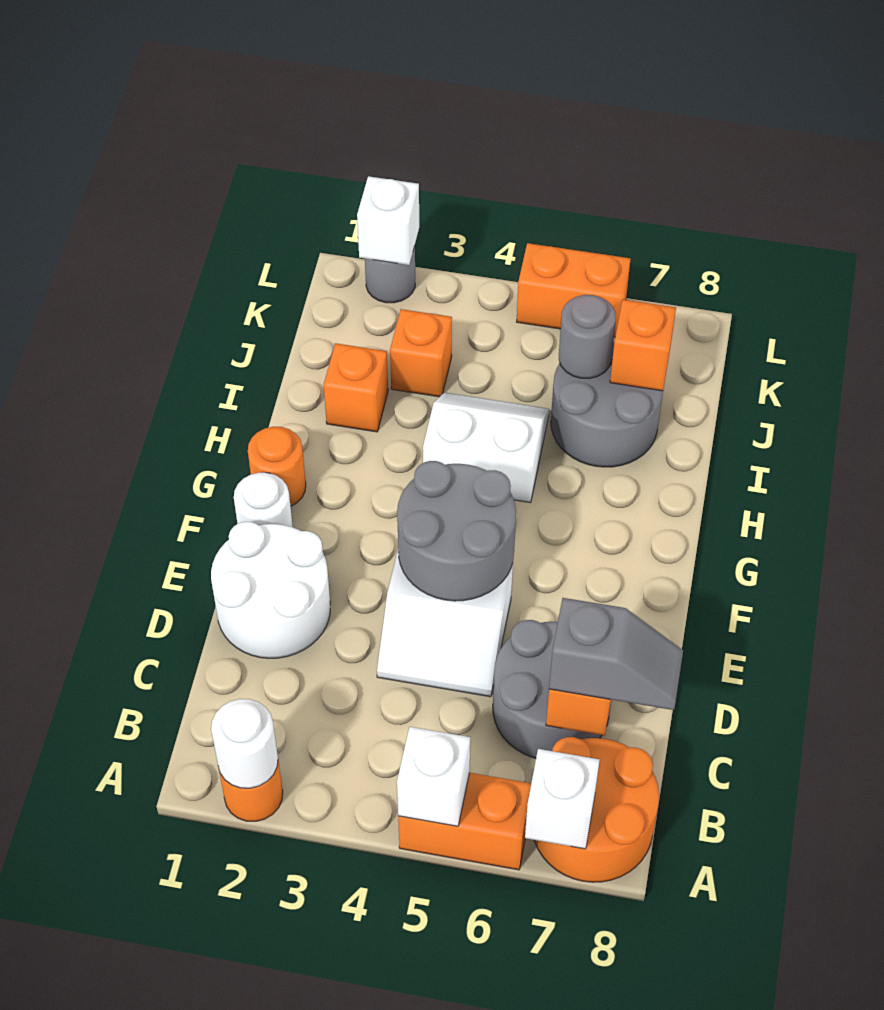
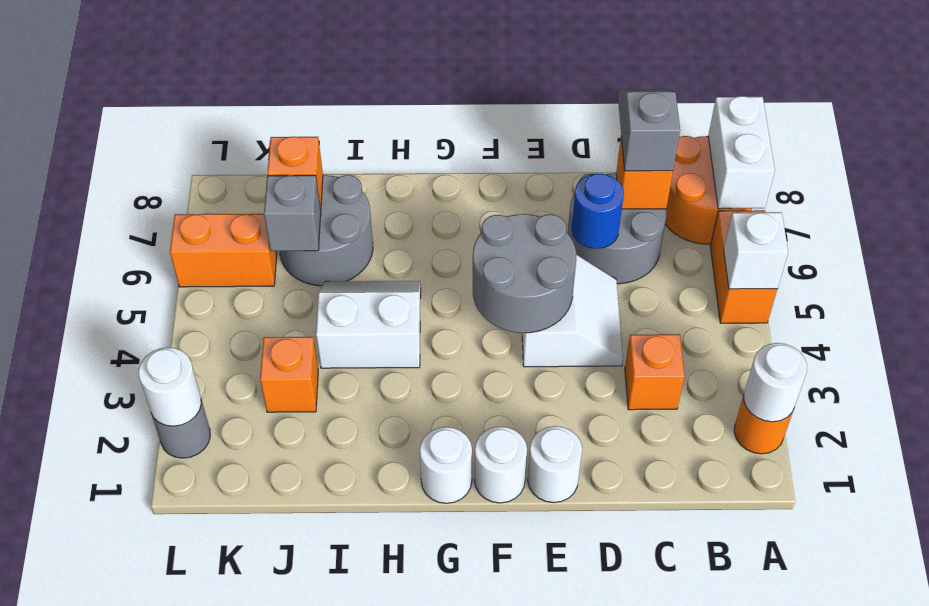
white 1x1 brick [525,749,600,849] -> white 1x2 brick [708,96,775,209]
white 2x2 round brick [211,522,330,658] -> white 1x1 round brick [528,426,582,503]
none -> blue 1x1 round brick [571,174,624,249]
orange 1x1 round brick [248,427,306,506] -> white 1x1 round brick [420,427,472,503]
white 2x2 slope [423,392,549,503] -> white 2x2 slope turned to [316,281,421,368]
orange 1x1 brick [324,343,388,432] -> orange 1x1 brick moved to [625,334,685,410]
grey 1x1 round brick [559,295,616,378] -> grey 1x1 brick [264,175,321,251]
white 1x1 brick [357,176,419,265] -> white 1x1 round brick [138,347,201,426]
orange 1x2 brick [517,243,630,337] -> orange 1x2 brick turned to [170,214,277,287]

